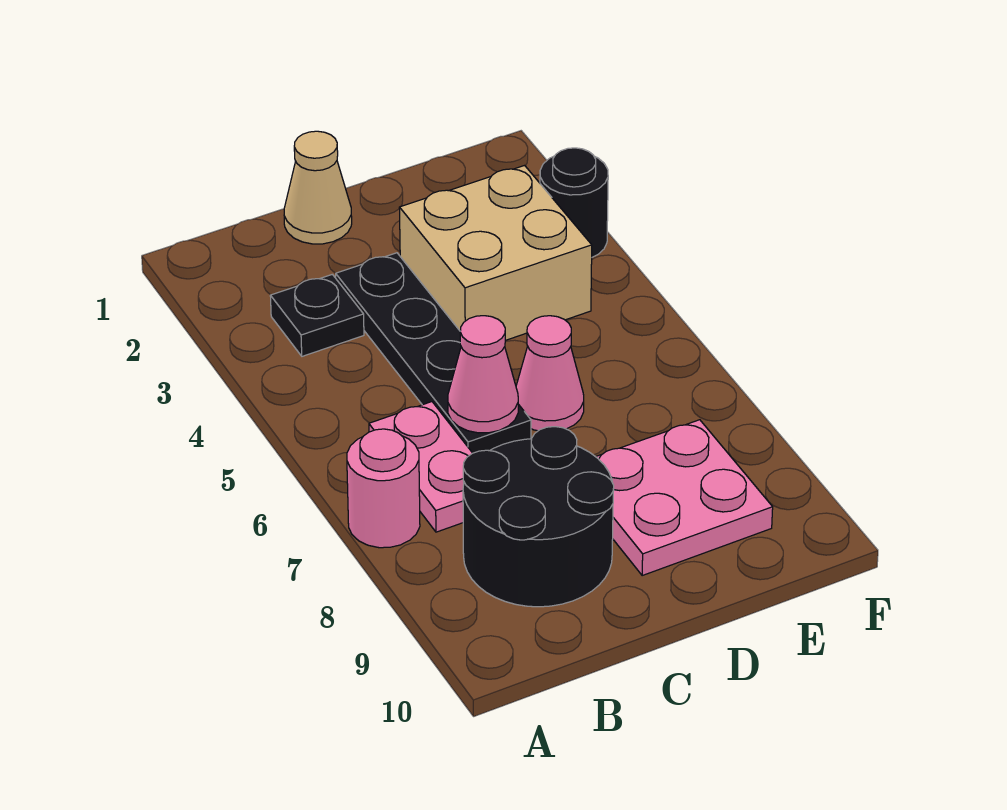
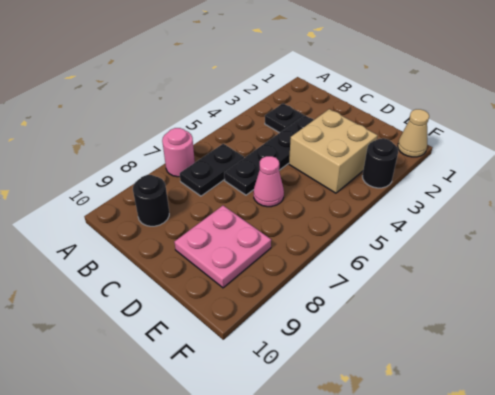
pink 1x2 plate [369,402,472,532] -> black 1x2 plate [180,144,244,196]
black 2x2 round brick [463,427,614,607] -> black 1x1 round brick [133,175,169,226]
tan 1x1 cone [284,131,352,244] -> tan 1x1 cone moved to [398,109,429,157]
pink 1x1 cone [448,316,518,433] -> none

